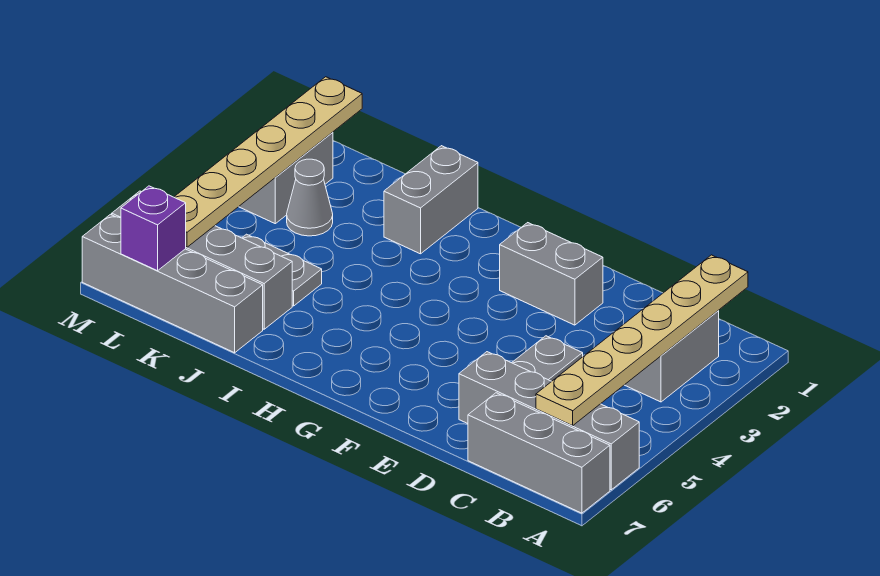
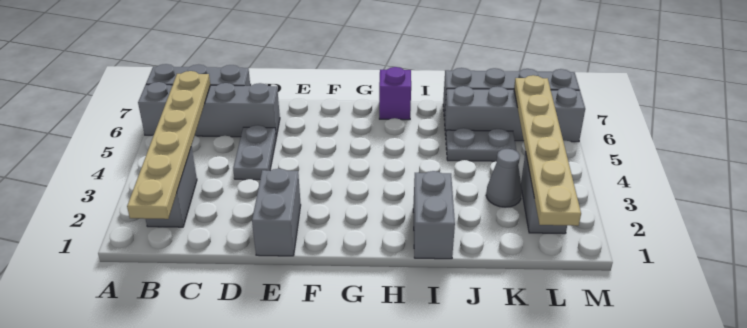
grey 1x2 brick [500,223,603,325] -> grey 1x2 brick turned to [252,169,301,256]
purple 1x1 brick [121,186,186,271] -> purple 1x1 brick moved to [379,67,411,120]

